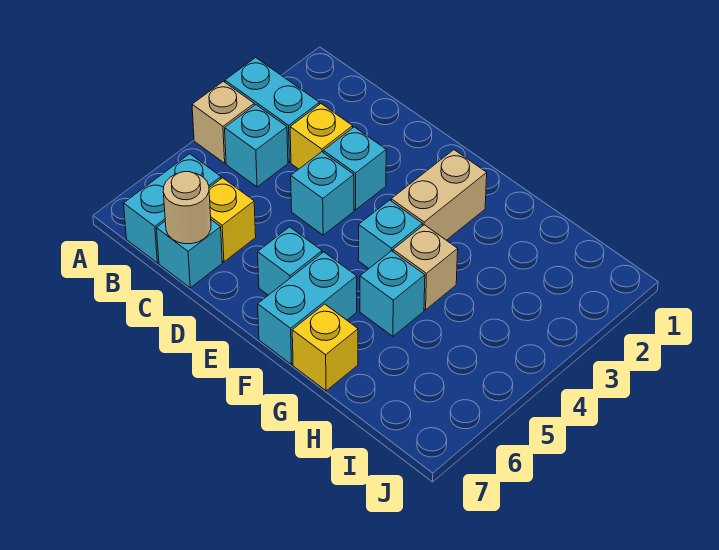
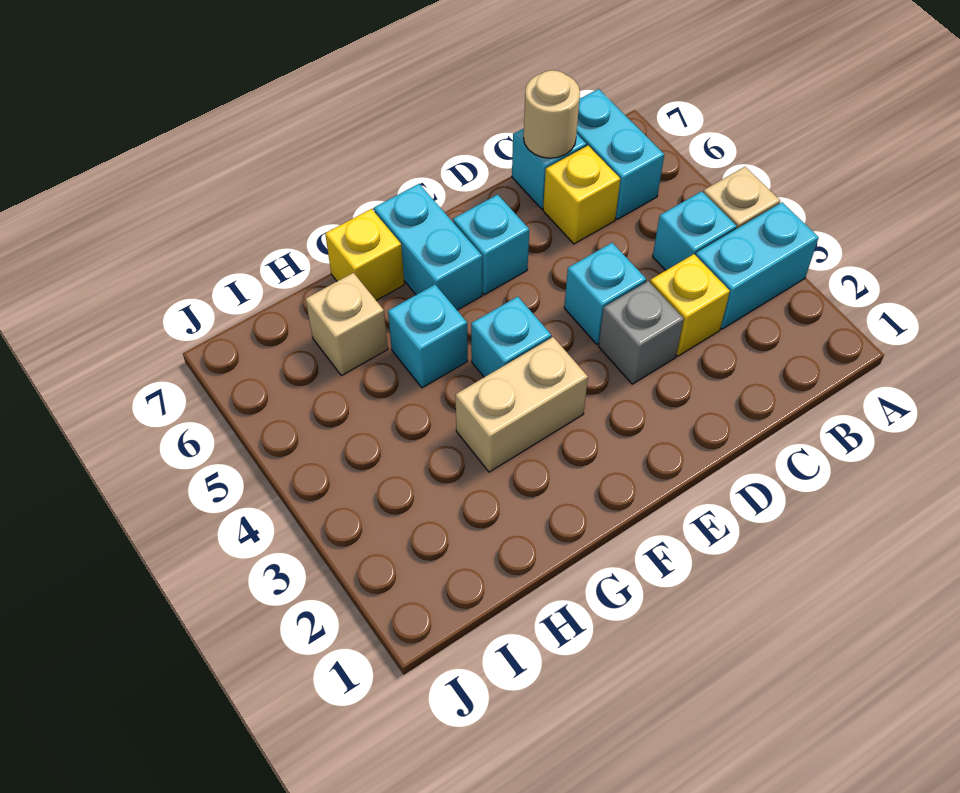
cyan 1x1 brick [323,127,386,210] -> grey 1x1 brick [599,281,684,384]
tan 1x2 brick [391,150,487,240] -> tan 1x2 brick turned to [455,337,588,472]
tan 1x1 brick [393,225,458,310] -> tan 1x1 brick moved to [306,273,388,376]

